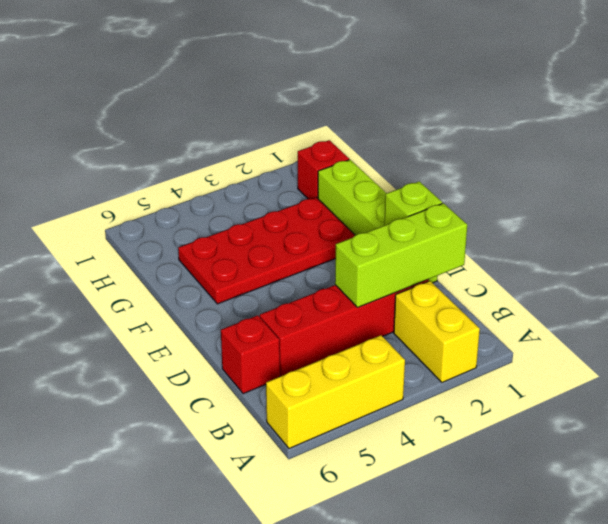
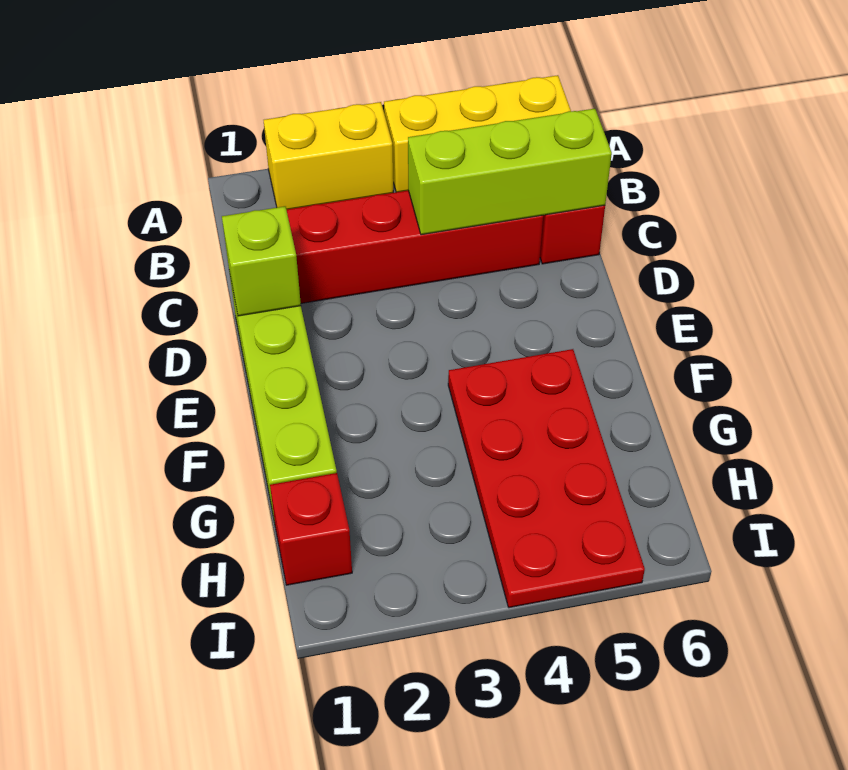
yellow 1x2 brick [394,281,480,382] -> yellow 1x2 brick turned to [264,102,393,210]
lime 1x3 brick [335,203,467,307] -> lime 1x3 brick moved to [408,109,612,235]
red 2x4 plate [178,197,355,304] -> red 2x4 plate turned to [448,349,645,608]

